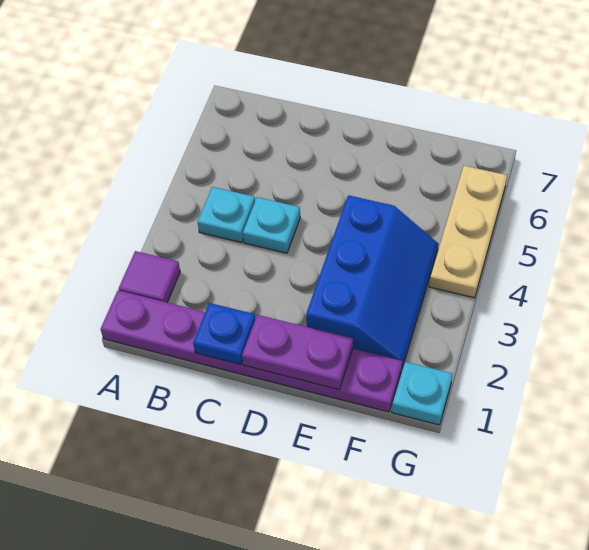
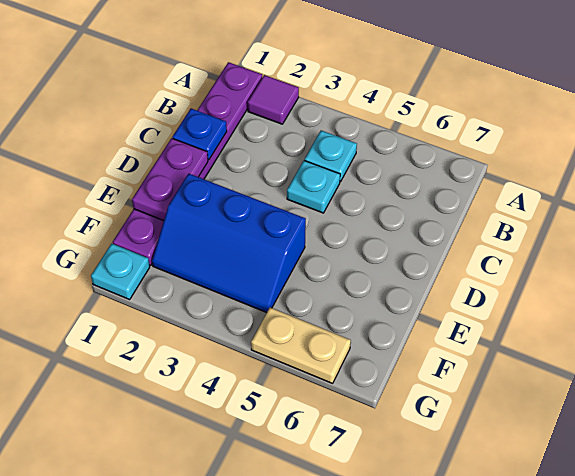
tan 1x3 plate [429,166,507,298] -> tan 1x2 plate [251,308,351,383]

